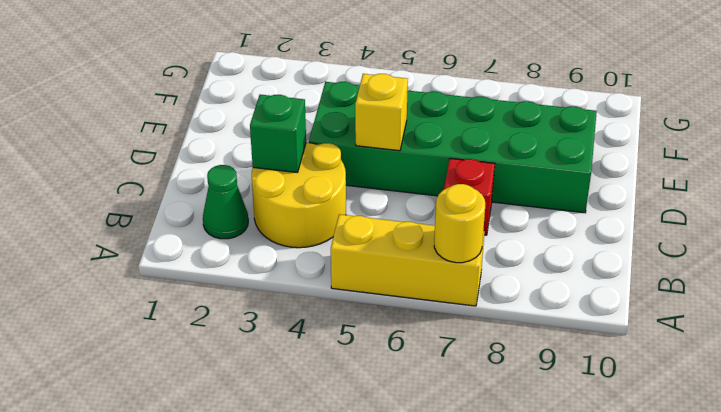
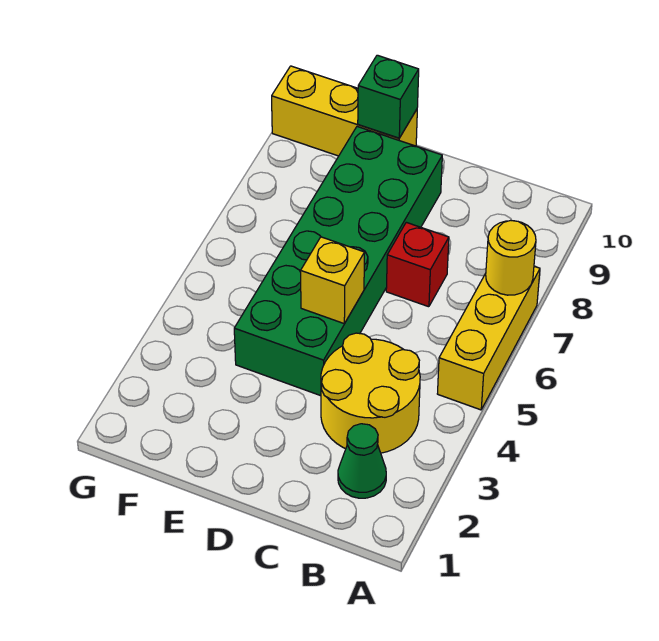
green 1x1 brick [250,95,306,172] -> green 1x1 brick moved to [358,55,419,138]
none -> yellow 1x3 brick [272,66,417,156]

